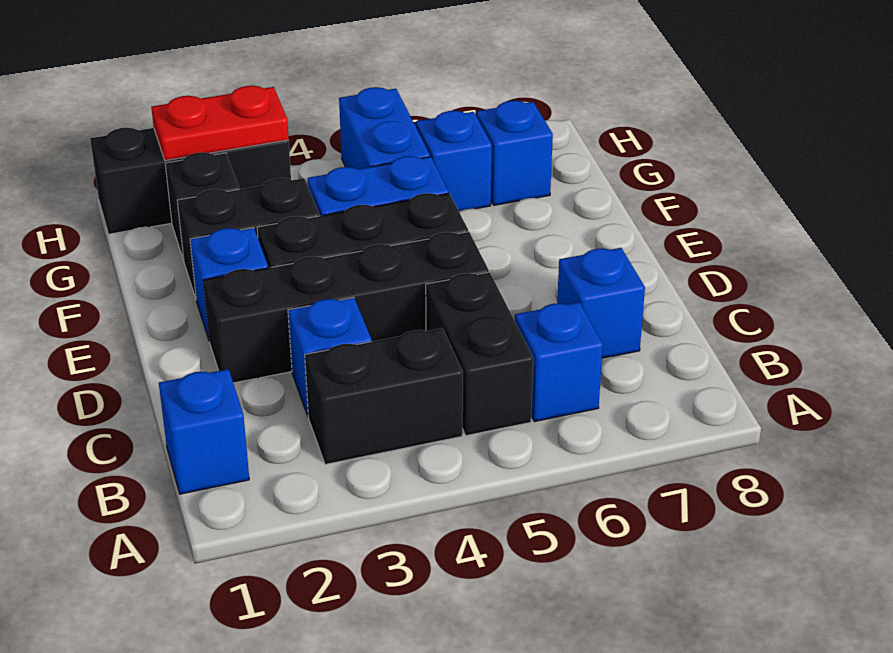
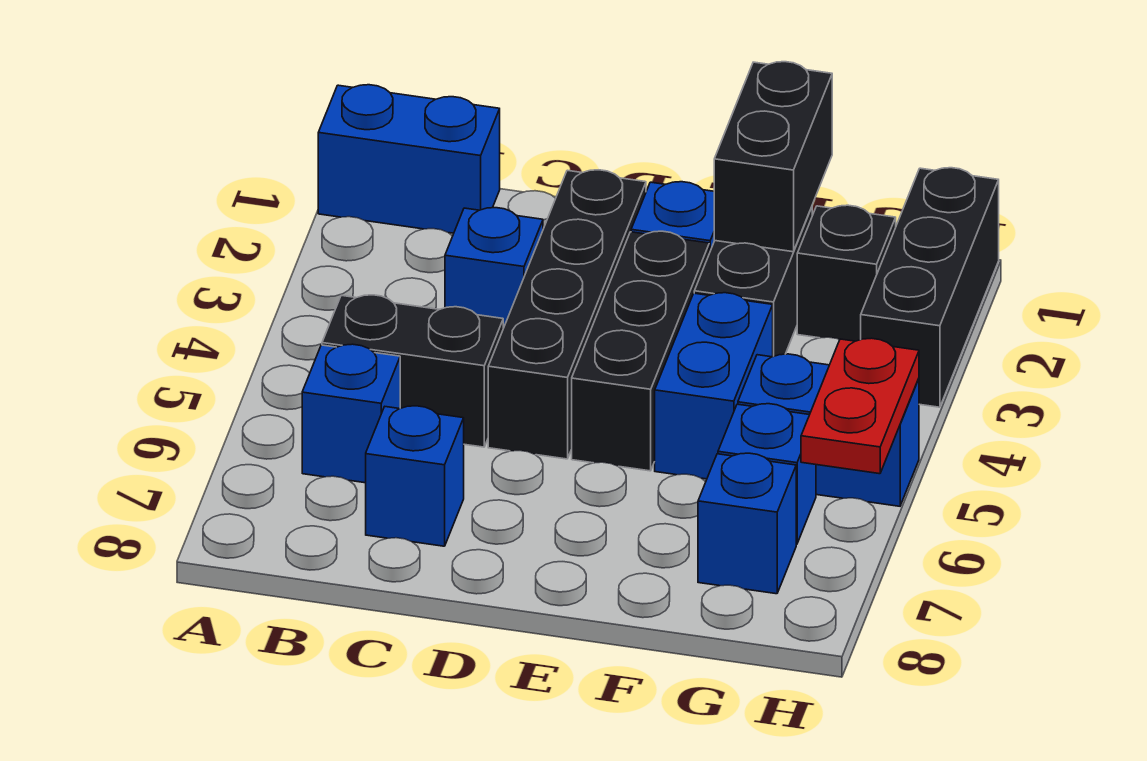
blue 1x1 brick [159,369,249,494] -> blue 1x2 brick [318,85,500,233]
black 1x2 brick [305,328,463,464] -> black 1x2 brick moved to [714,62,832,252]
red 1x2 plate [151,86,289,161] -> red 1x2 plate moved to [801,338,919,474]

